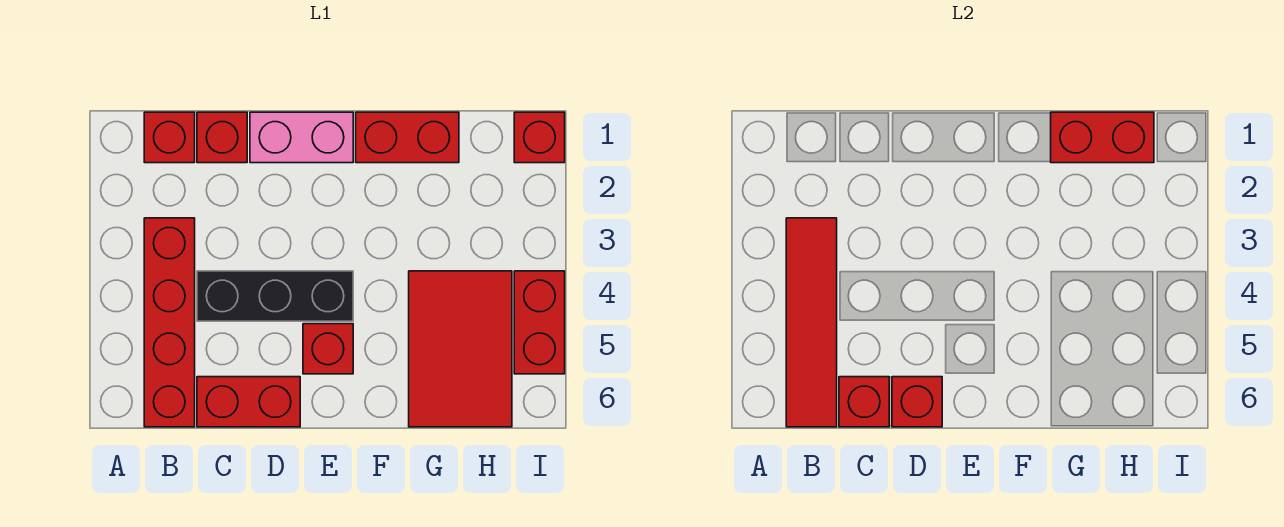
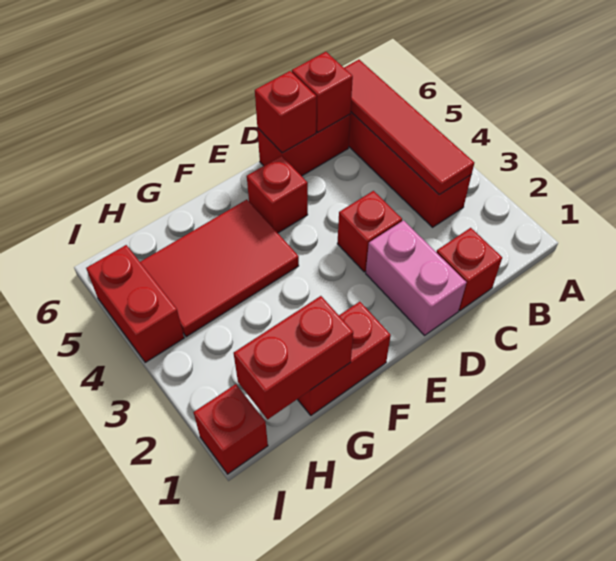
red 1x1 brick [144,112,195,163] -> red 1x1 brick moved to [337,191,402,272]
black 1x3 brick [197,271,353,321] -> none
pink 1x2 brick [250,112,353,163] -> pink 1x2 brick turned to [366,220,466,335]
red 2x3 tile [409,271,512,427] -> red 2x3 tile turned to [140,200,299,337]

